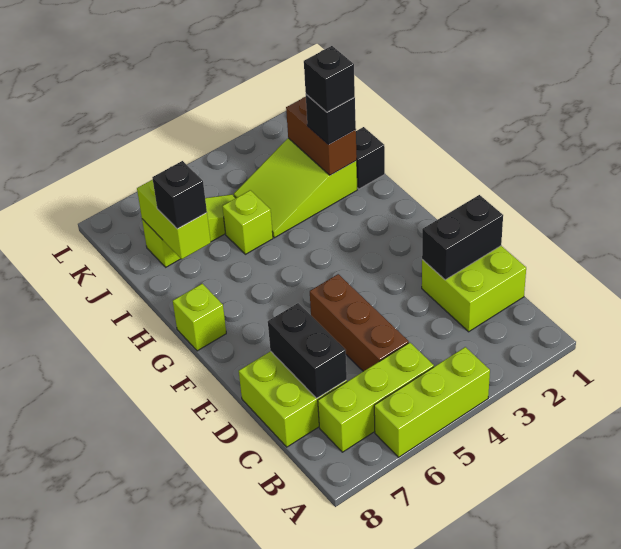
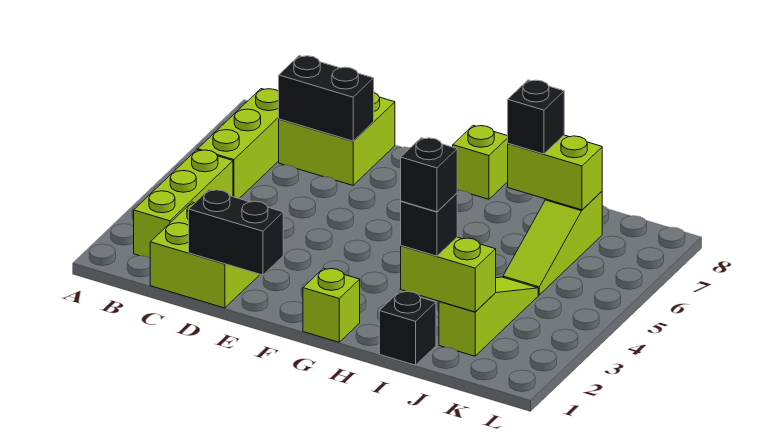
lime 1x3 brick [374,347,490,457] -> lime 1x3 brick moved to [134,150,233,258]
brown 1x3 brick [310,274,409,371] -> none
black 1x2 brick [422,195,503,280] -> black 1x2 brick turned to [189,190,283,275]
lime 2x3 slope [234,138,358,238] -> lime 1x3 slope [439,277,538,356]
brown 1x2 brick [286,97,357,175] -> lime 1x2 brick [401,237,496,312]
lime 1x1 brick [222,190,273,254] -> lime 1x1 brick moved to [303,268,360,342]

